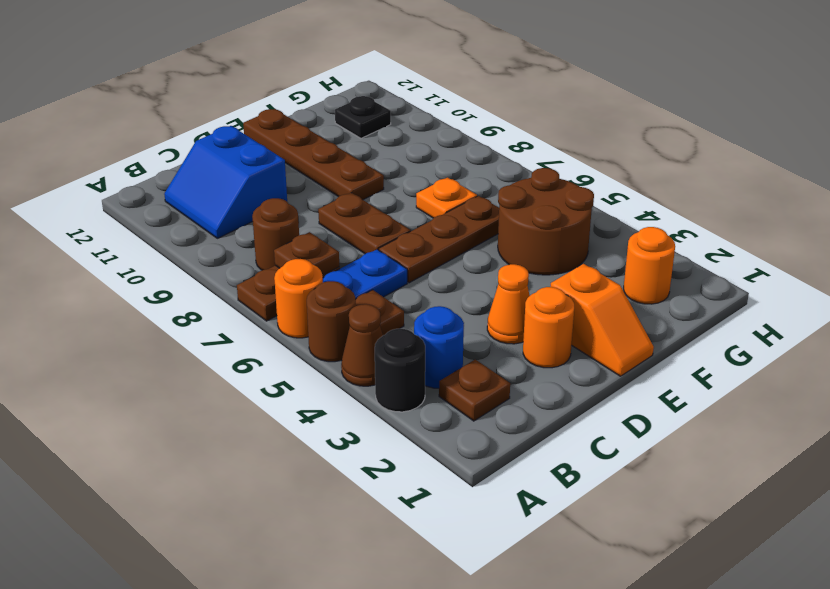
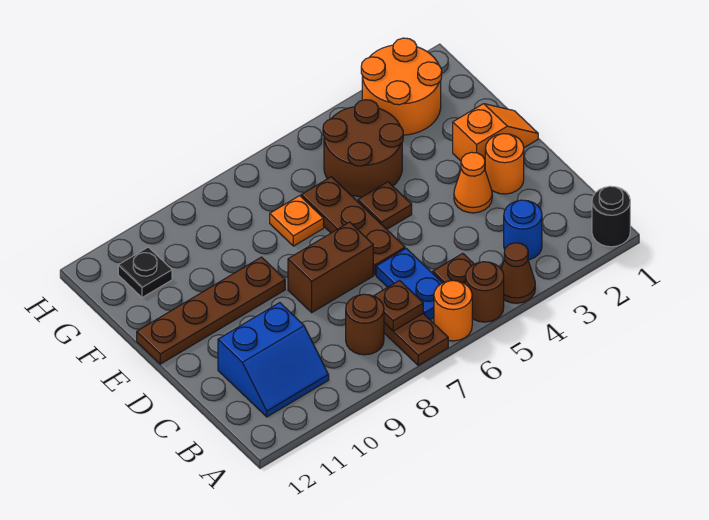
black 1x1 round brick [375,329,425,412] -> black 1x1 round brick moved to [592,186,630,247]
brown 1x1 plate [439,360,510,421] -> brown 1x1 plate moved to [358,182,412,229]
brown 1x2 plate [318,193,410,254] -> brown 1x2 brick [288,222,373,313]
orange 1x1 round brick [624,227,675,304] -> orange 2x2 round brick [361,38,442,135]

